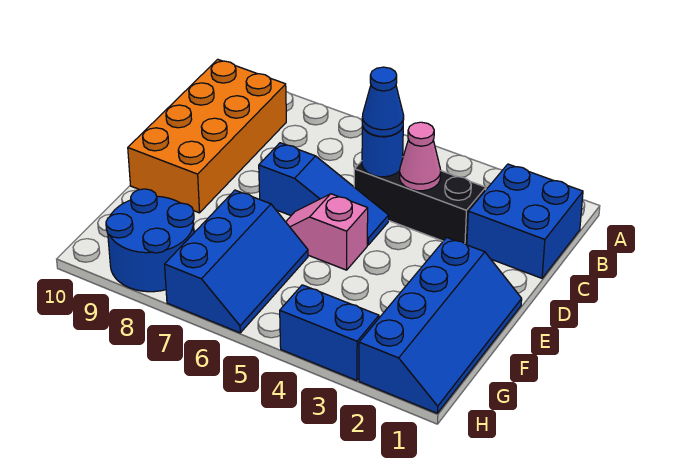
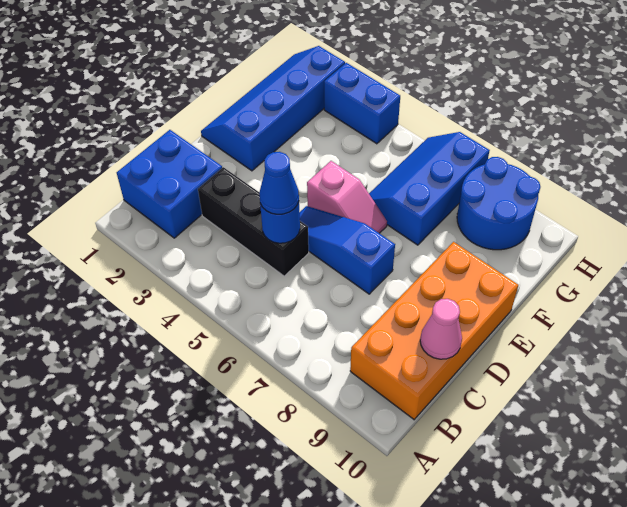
pink 1x1 cone [400,122,440,191] -> pink 1x1 cone moved to [420,299,462,359]

